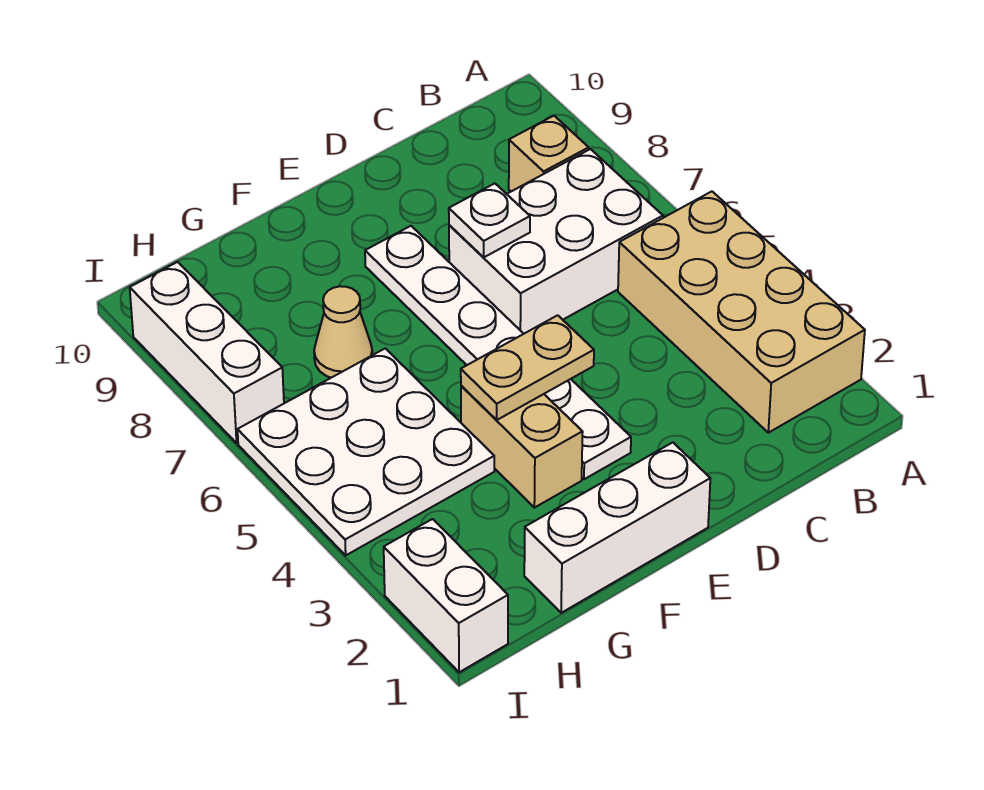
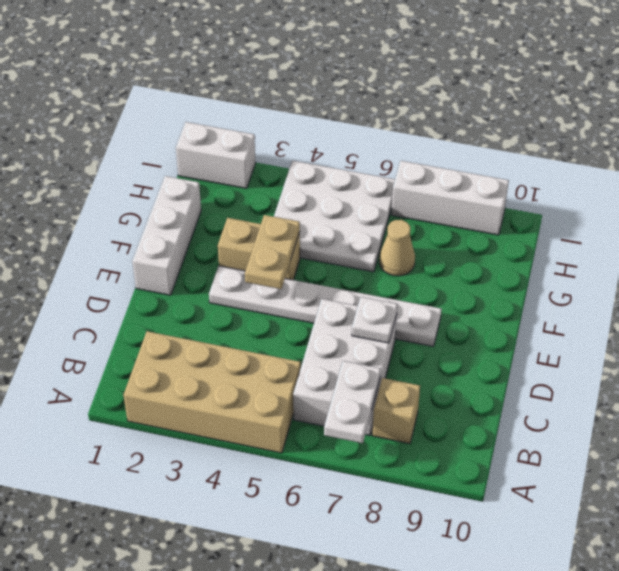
none -> white 1x2 plate [324,361,381,443]

